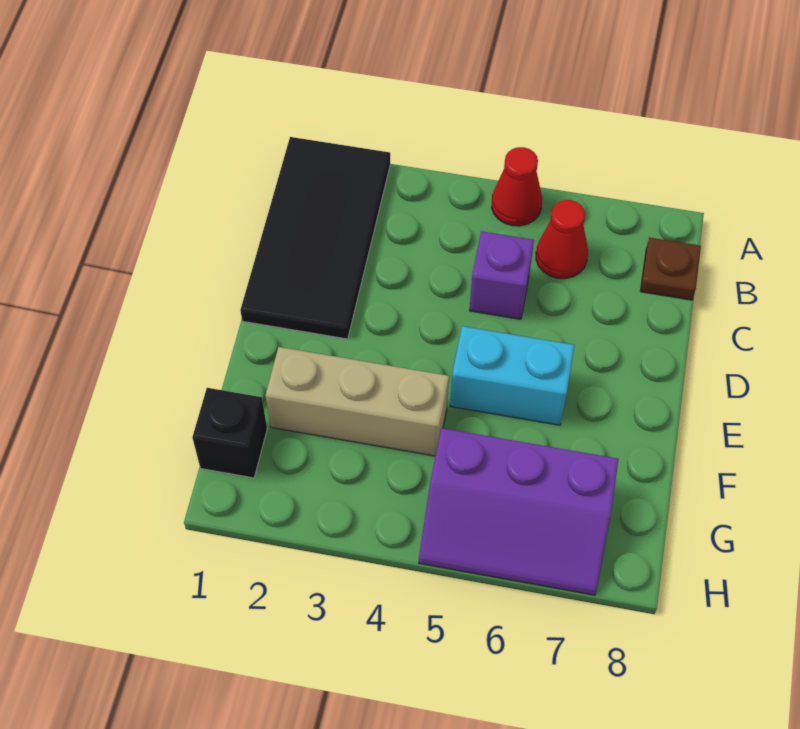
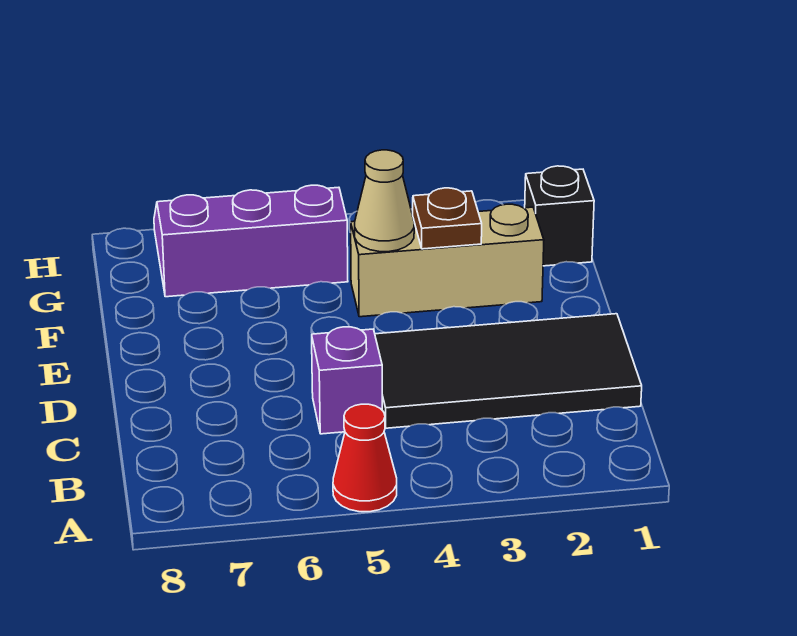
black 2x4 tile [240,137,390,339] -> black 2x4 tile turned to [375,314,642,428]
red 1x1 cone [536,200,588,279] -> none
brown 1x1 plate [640,237,701,300] -> brown 1x1 plate moved to [413,188,482,249]
cyan 1x2 brick [450,326,575,425] -> none
none -> tan 1x1 cone [355,150,414,252]

